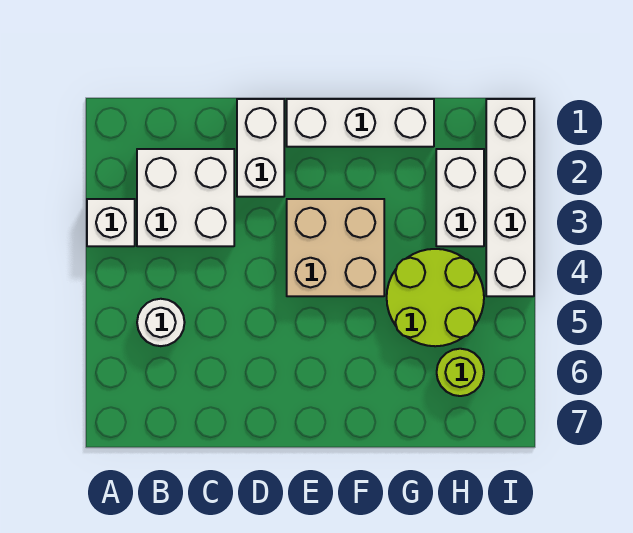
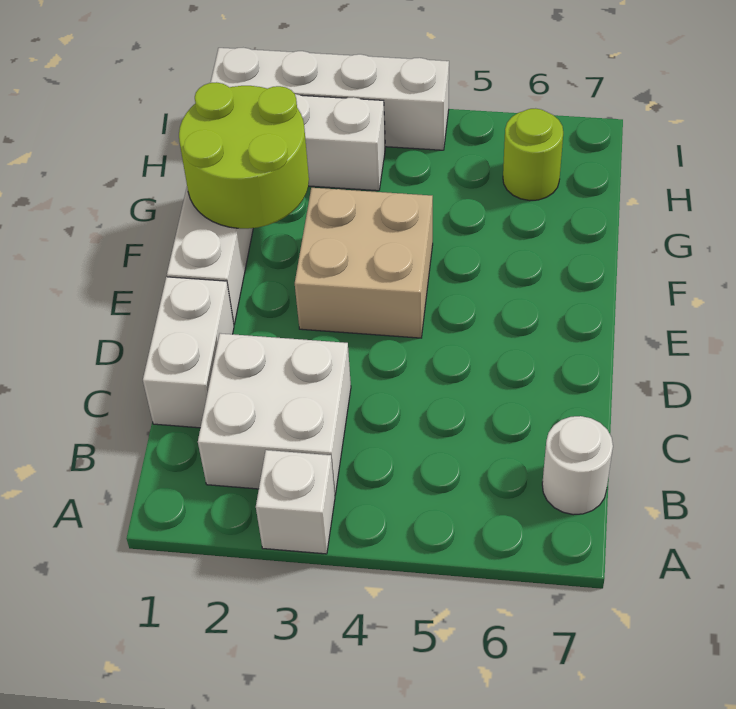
white 1x1 round brick [137,299,185,346] -> white 1x1 round brick moved to [542,416,613,515]
white 1x2 brick [237,99,284,197] -> white 1x2 brick turned to [143,277,234,428]
lime 2x2 round brick [387,249,484,346] -> lime 2x2 round brick moved to [179,82,309,229]

